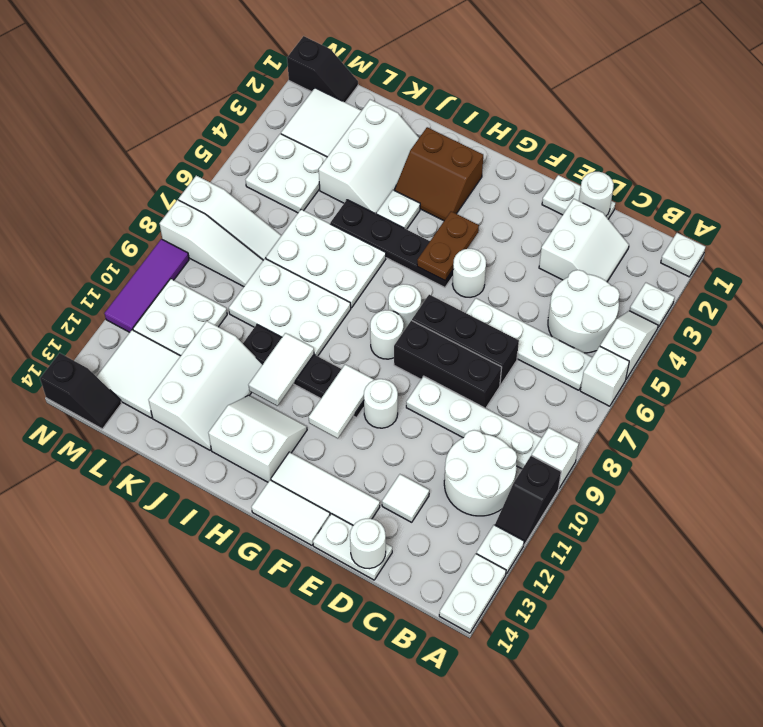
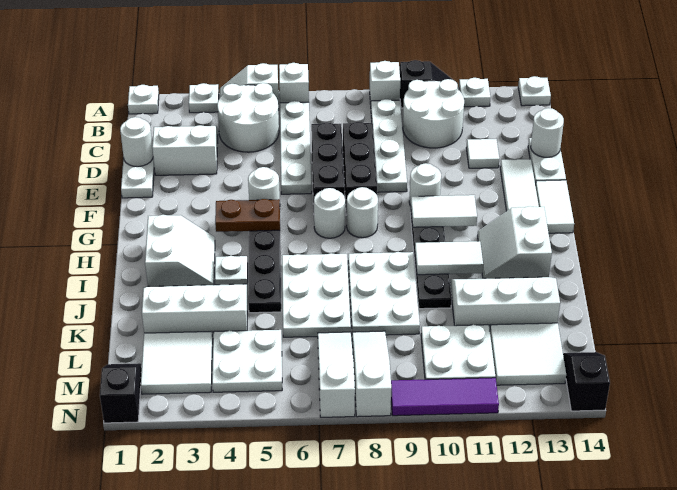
white 1x2 plate [439,554,506,633] -> white 1x1 plate [518,76,551,106]
brown 2x2 slope [394,127,483,221] -> white 2x2 slope [145,215,215,286]

